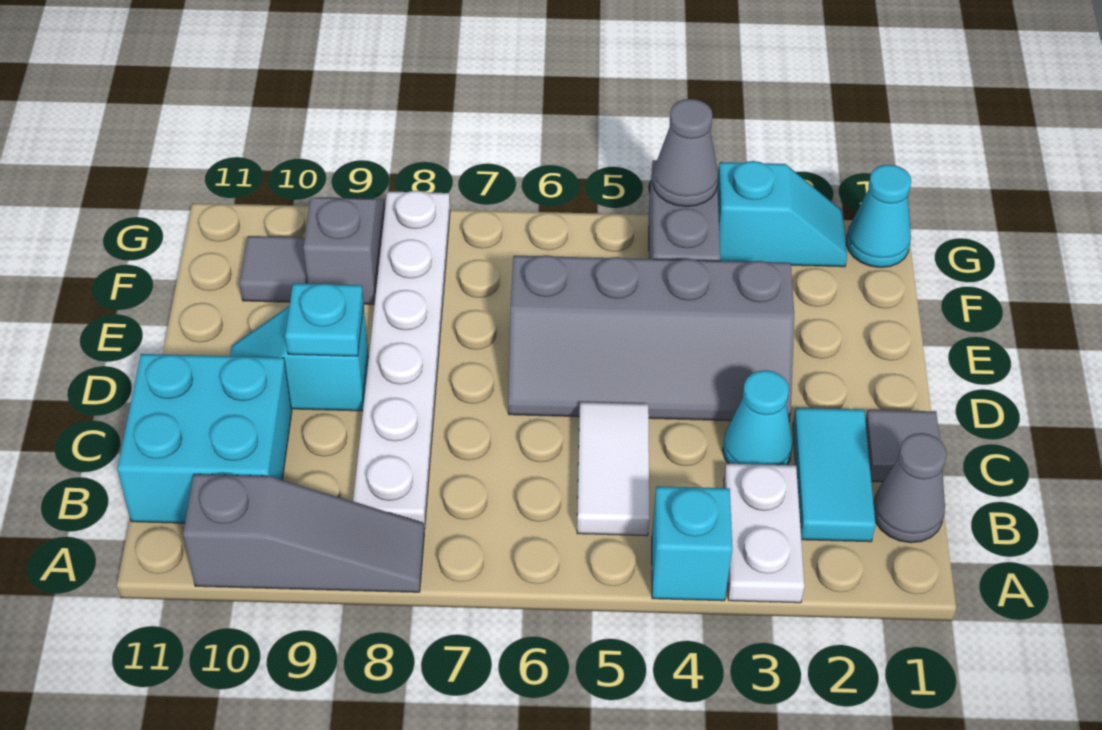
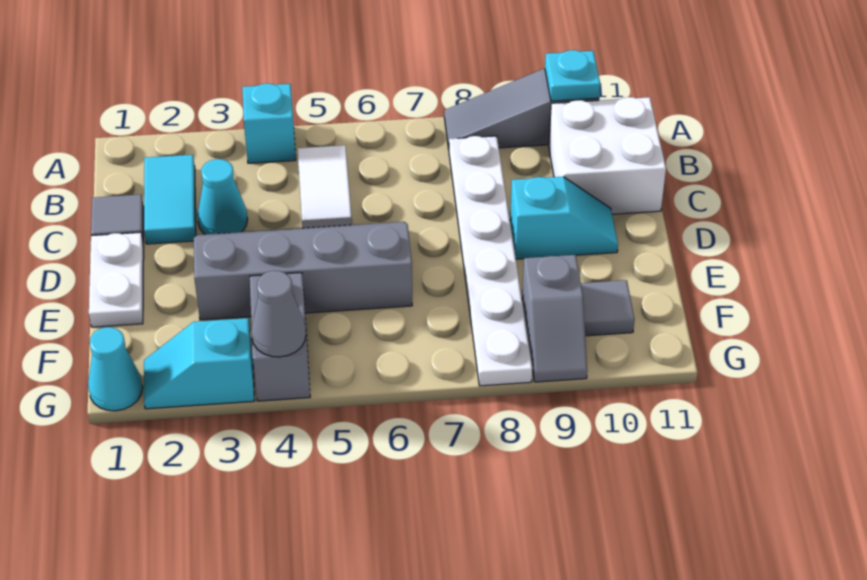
white 1x2 plate [724,464,804,603] -> white 1x2 plate moved to [89,232,144,327]
grey 1x1 cone [873,433,947,543] -> none
cyan 2x2 brick [117,354,292,523] -> white 2x2 brick [549,97,666,214]
cyan 1x1 plate [285,283,364,356] -> cyan 1x1 plate moved to [545,50,600,101]

